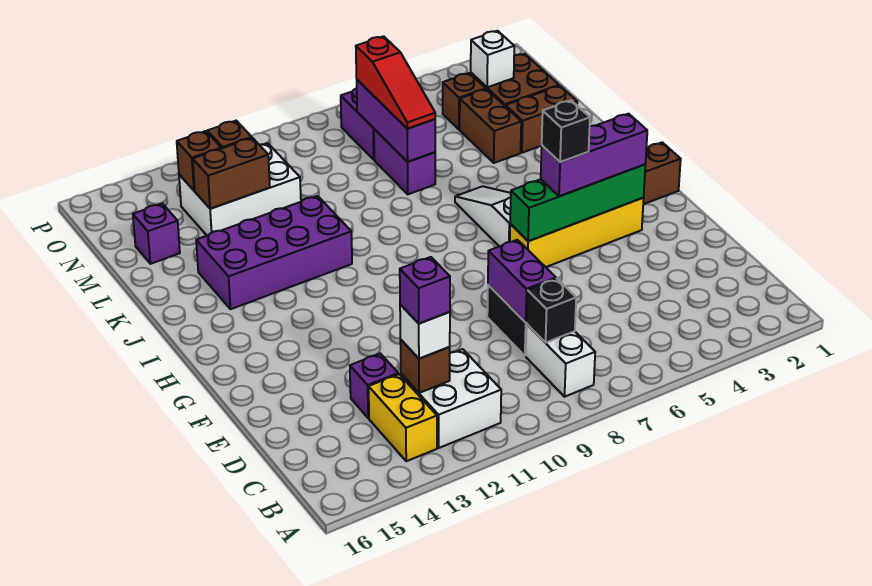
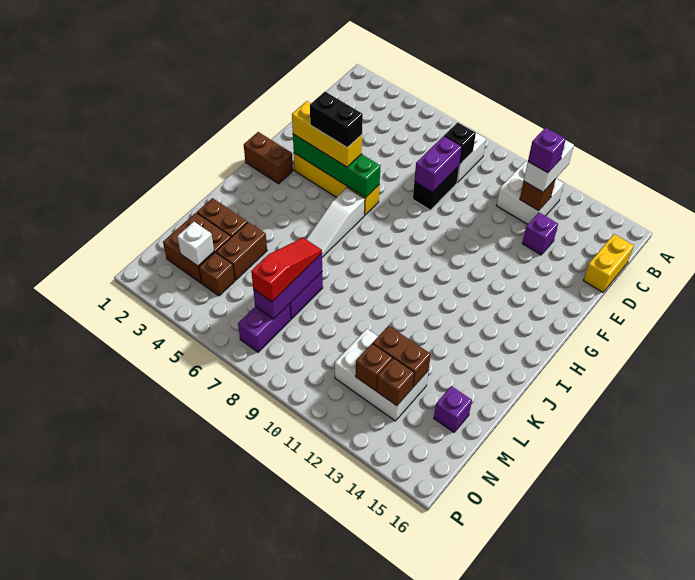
yellow 1x2 brick [369,374,437,461] -> yellow 1x2 brick moved to [583,234,634,292]
white 1x1 brick [400,305,450,359] -> white 1x2 brick [524,140,574,192]
purple 1x3 brick [541,114,647,196] -> yellow 1x3 brick [292,101,362,167]
black 1x1 brick [542,101,590,162] -> black 1x2 brick [310,92,363,148]
purple 2x4 brick [196,196,352,309] -> none

